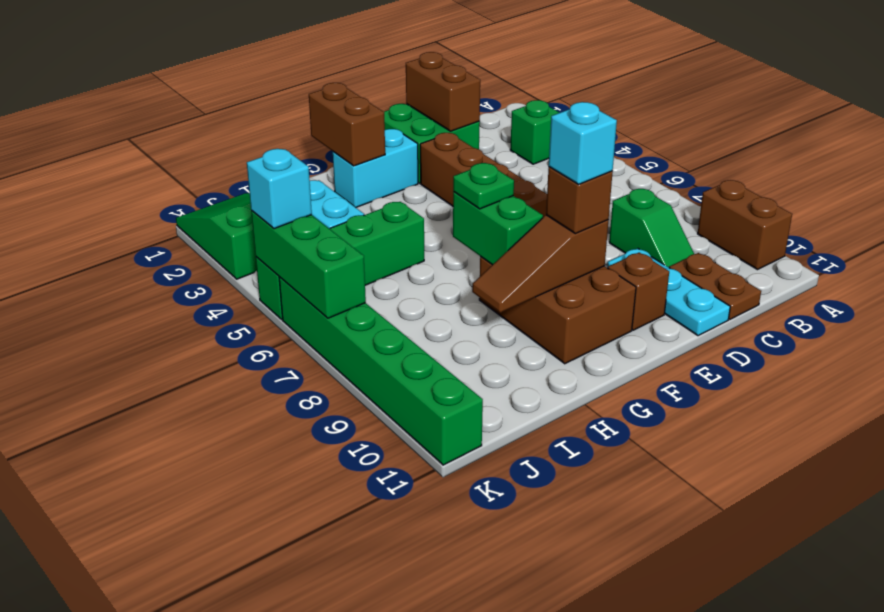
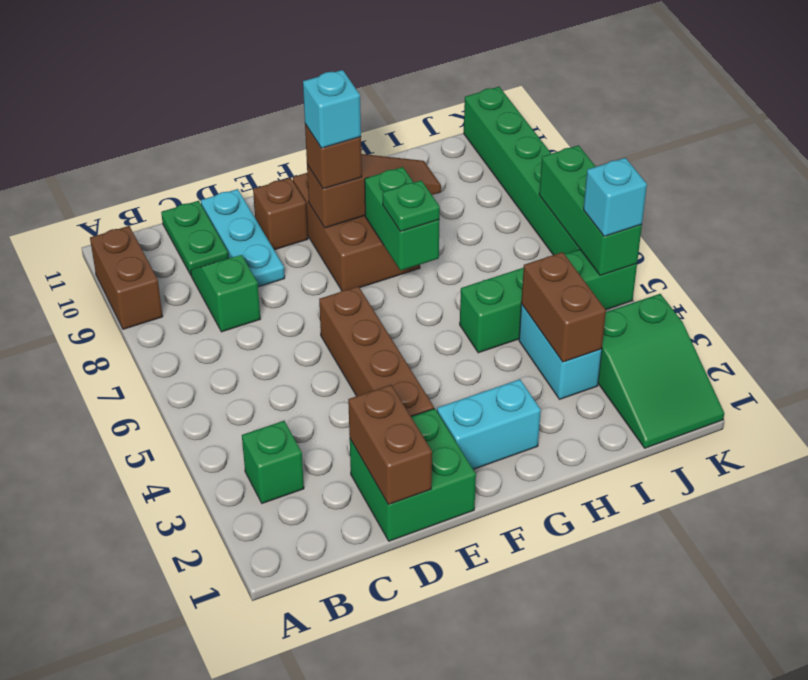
brown 1x2 plate [669,253,761,319] -> green 1x2 plate [161,201,229,275]
brown 1x2 brick [309,83,385,166] -> brown 1x2 brick moved to [521,252,606,362]

